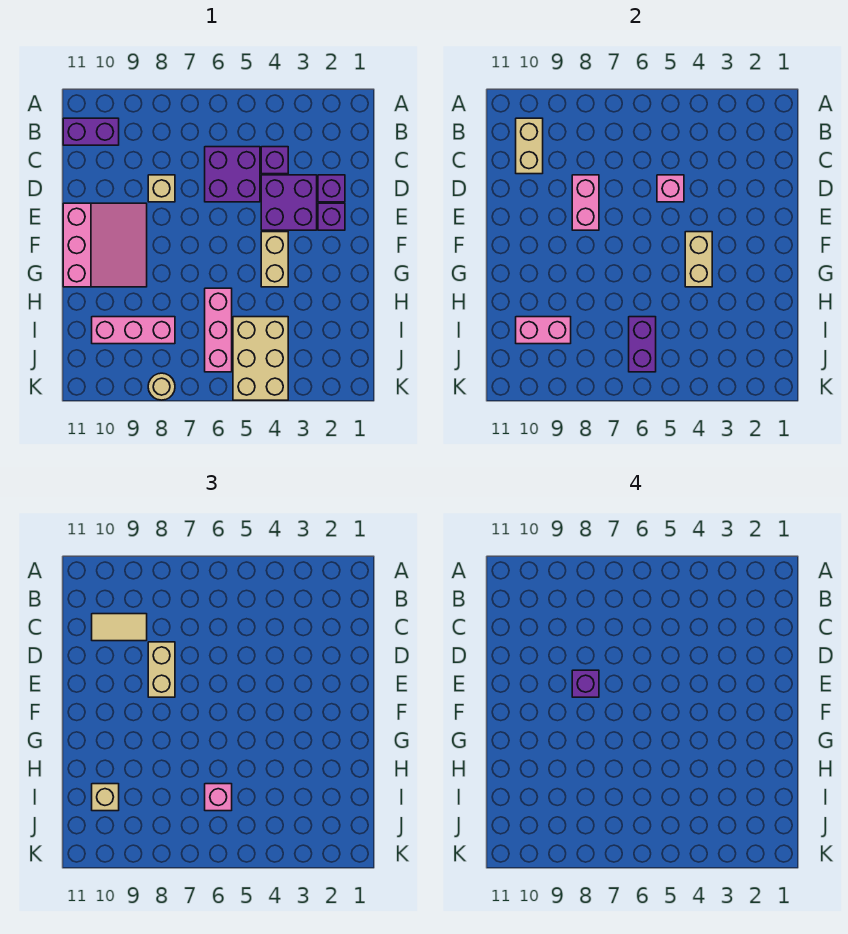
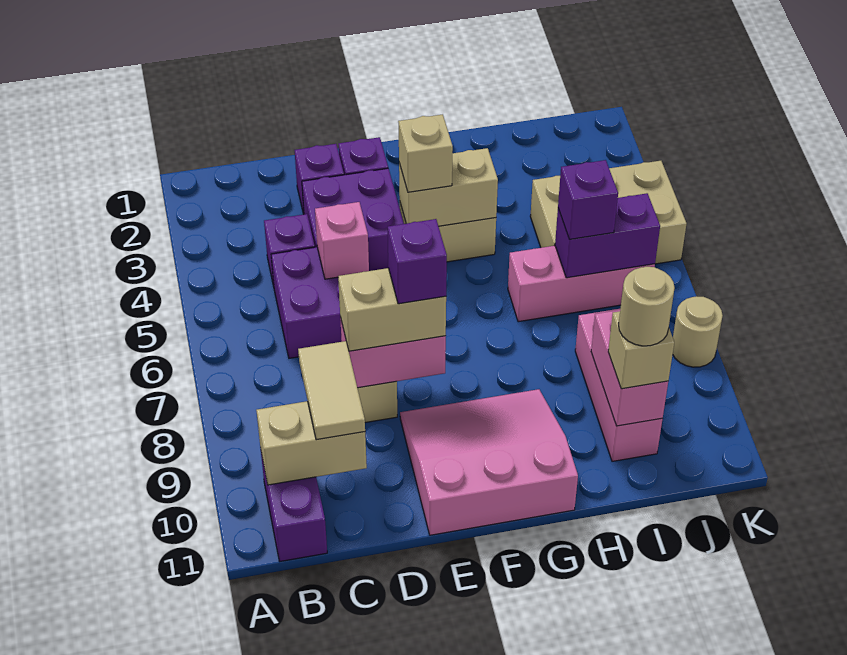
none -> tan 1x1 brick [398,114,453,192]
pink 1x1 brick [205,784,232,811] -> purple 1x1 brick [558,160,618,239]
none -> tan 1x1 round brick [619,267,675,346]

